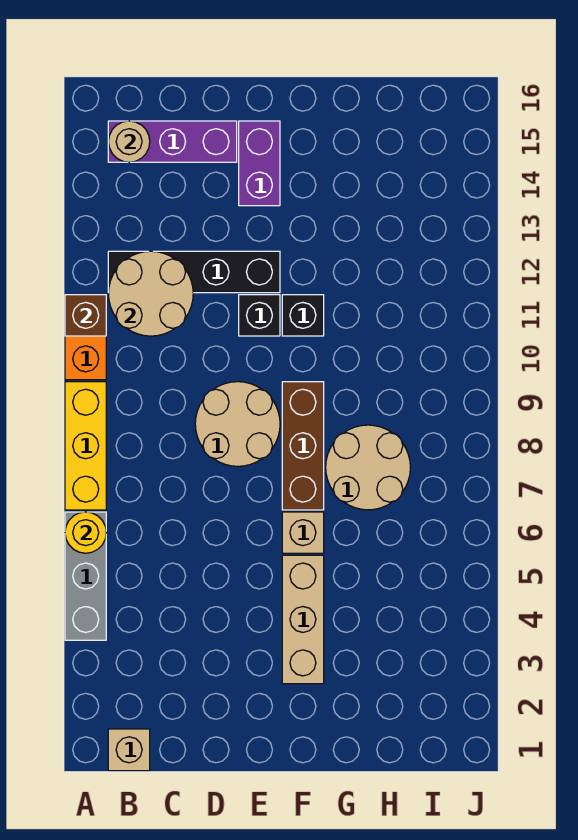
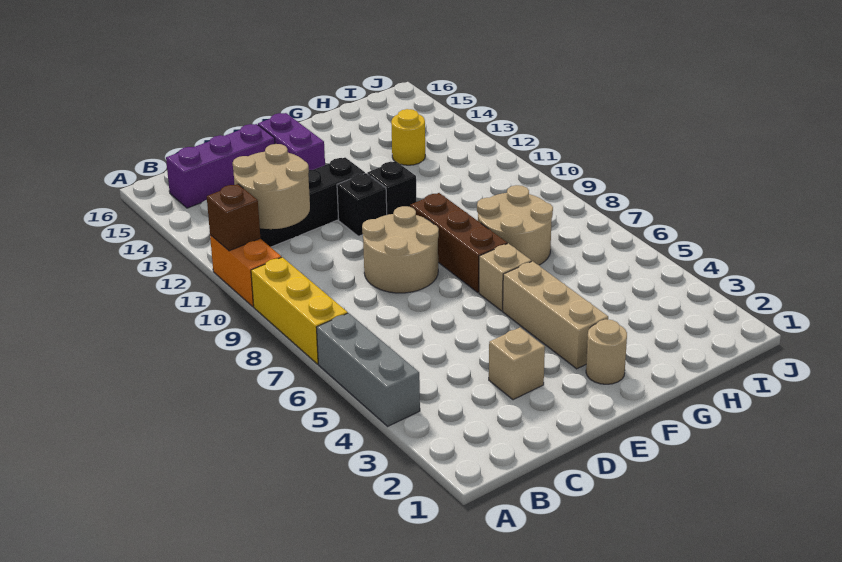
yellow 1x1 round brick [65,512,106,553] -> yellow 1x1 round brick moved to [391,109,425,165]
tan 1x1 brick [108,729,150,771] -> tan 1x1 brick moved to [489,328,545,400]
tan 1x1 round brick [108,121,150,162] -> tan 1x1 round brick moved to [586,319,627,384]

